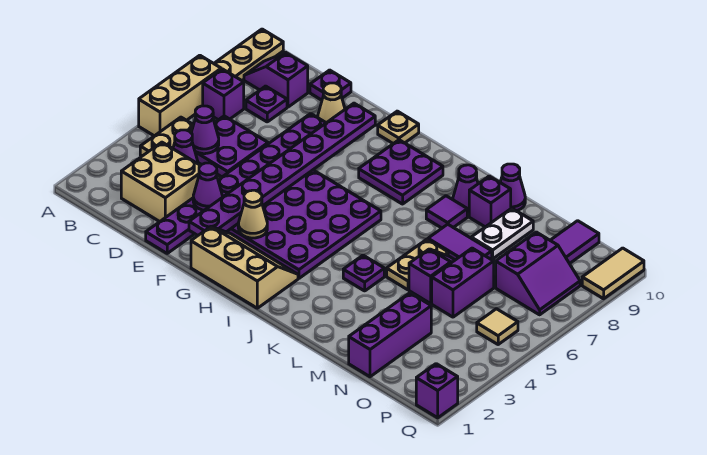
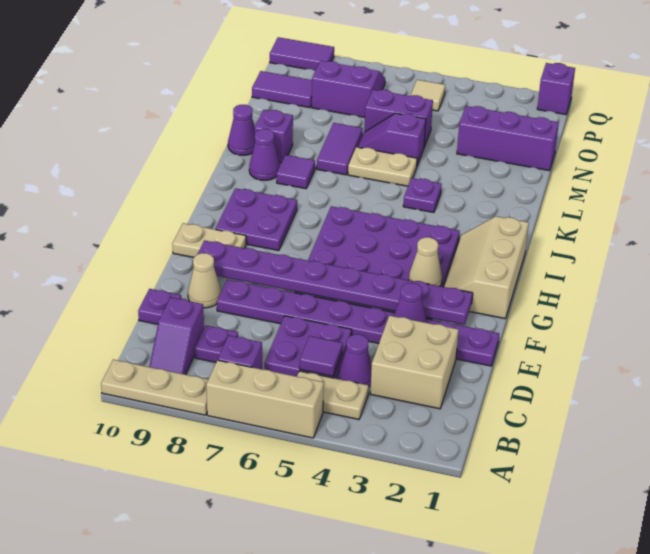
purple 1x1 cone [191,106,219,154] -> purple 1x1 tile [300,336,343,376]
tan 1x1 plate [378,111,419,144] -> tan 1x2 plate [172,223,246,257]
white 1x2 plate [471,208,533,259] -> none
tan 1x2 tile [582,248,644,299] -> purple 1x2 tile [270,37,334,71]

